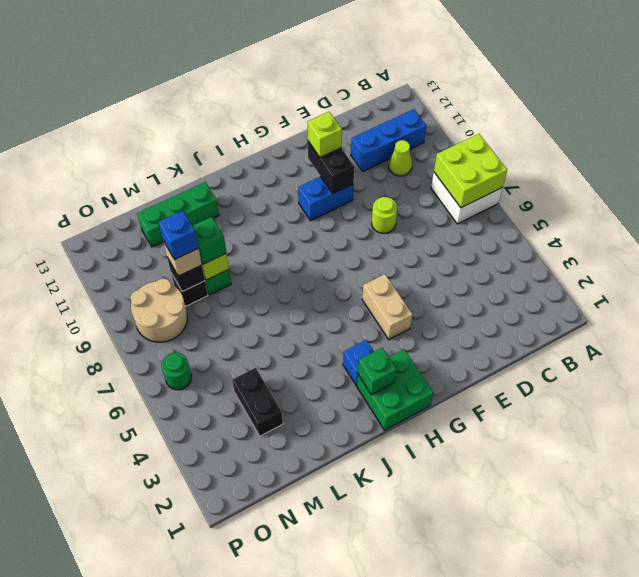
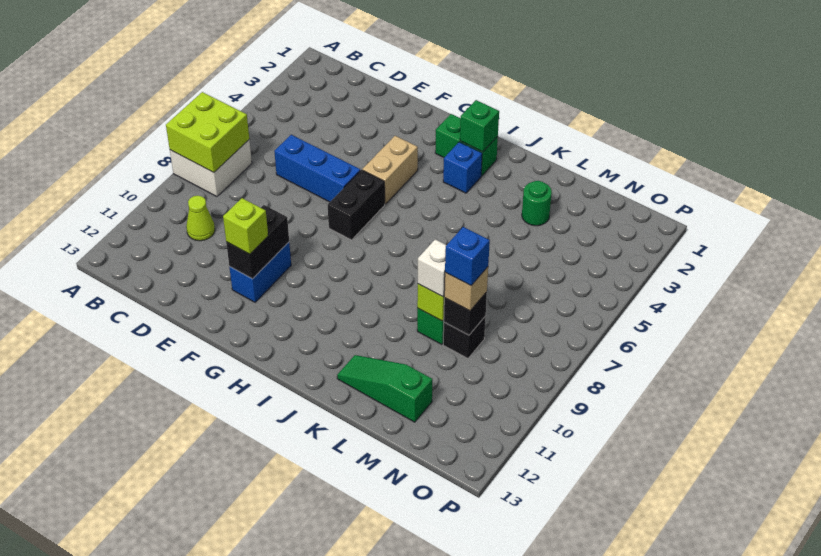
blue 1x3 brick [351,109,426,171] -> blue 1x3 brick moved to [274,135,360,202]
lime 1x1 round brick [372,197,397,234] -> none
blue 1x2 brick [298,176,354,221] -> blue 1x2 brick turned to [229,242,291,302]
green 2x2 brick [357,349,433,430] -> green 1x2 brick [435,114,498,176]
green 1x3 brick [137,182,219,247] -> green 1x3 slope [337,355,432,422]
green 1x1 brick [193,217,226,264] -> white 1x1 brick [418,239,446,297]
black 1x2 brick [232,368,283,436] -> black 1x2 brick moved to [328,170,385,240]
tan 2x2 round brick [130,278,187,342] -> none
green 1x1 round brick [162,353,191,390] -> green 1x1 round brick moved to [522,181,552,226]

